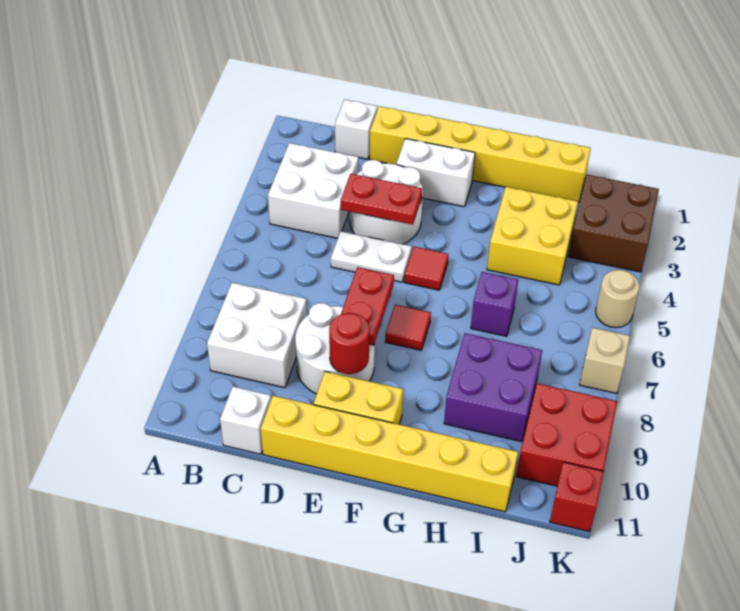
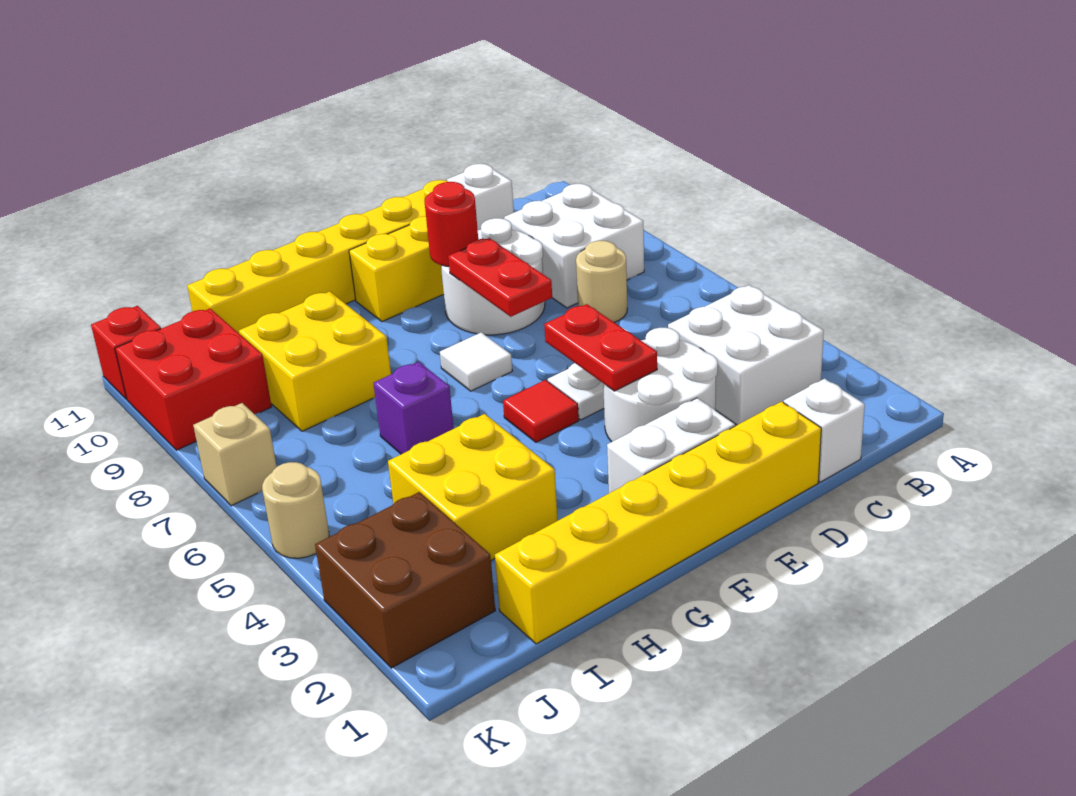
none -> tan 1x1 round brick [576,241,627,322]
red 1x2 plate [341,174,422,225] -> red 1x2 plate turned to [544,304,657,391]
red 1x1 tile [385,305,431,350] -> white 1x1 tile [440,332,512,391]
purple 2x2 brick [444,333,542,442] -> yellow 2x2 brick [239,291,391,431]

